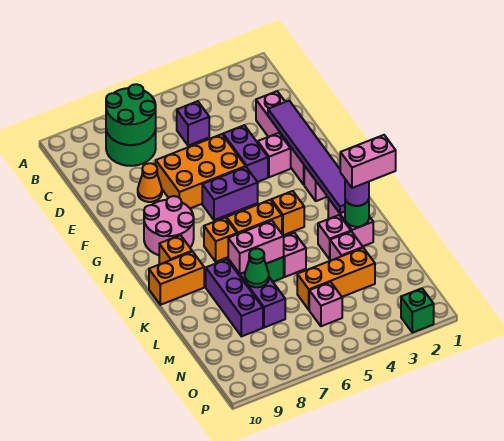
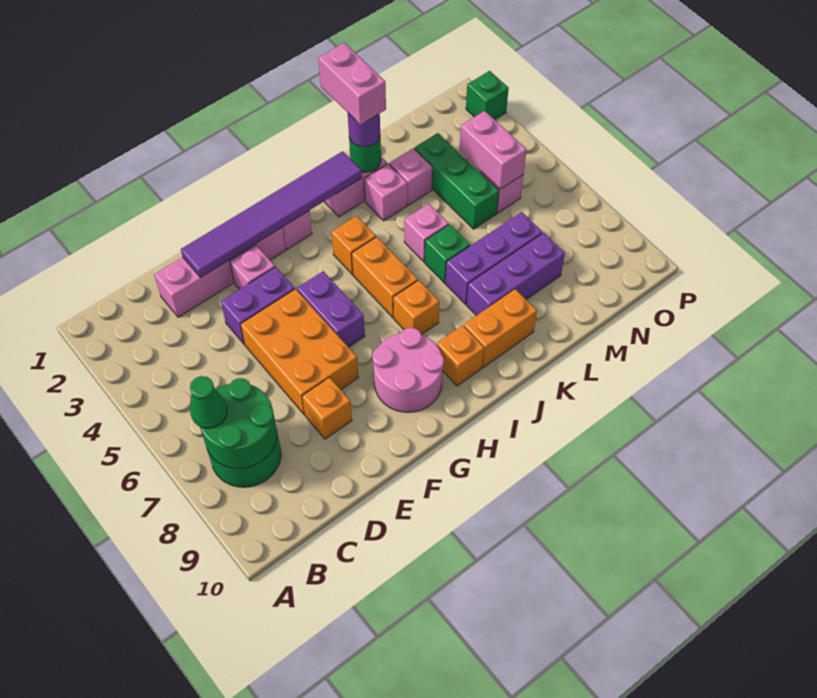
purple 1x1 brick [177,101,209,146] -> none
orange 1x1 cone [138,163,162,202] -> orange 1x1 brick [302,377,352,439]
orange 1x2 brick [149,252,204,305] -> orange 1x2 brick turned to [464,289,537,367]
pink 1x2 brick [228,221,284,274] -> pink 1x2 brick moved to [459,111,527,189]
green 1x1 cone [245,249,269,287] -> green 1x1 cone moved to [190,376,227,428]
orange 1x3 brick [297,248,375,310] -> green 1x3 brick [415,133,499,229]

